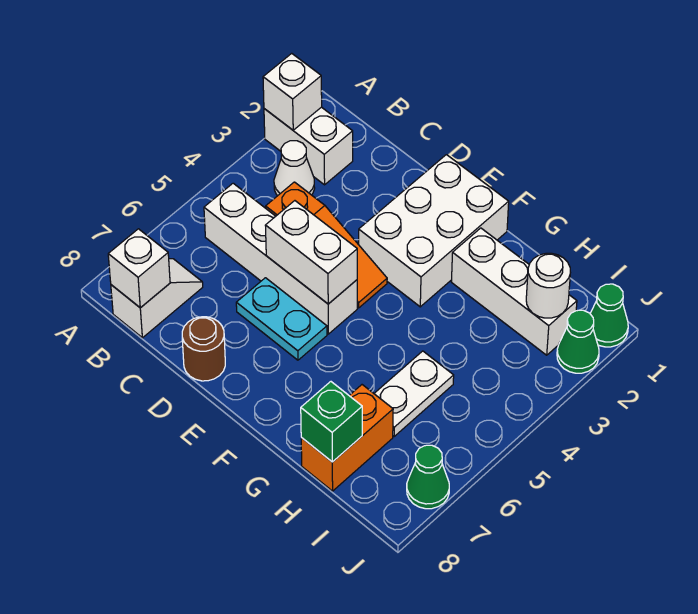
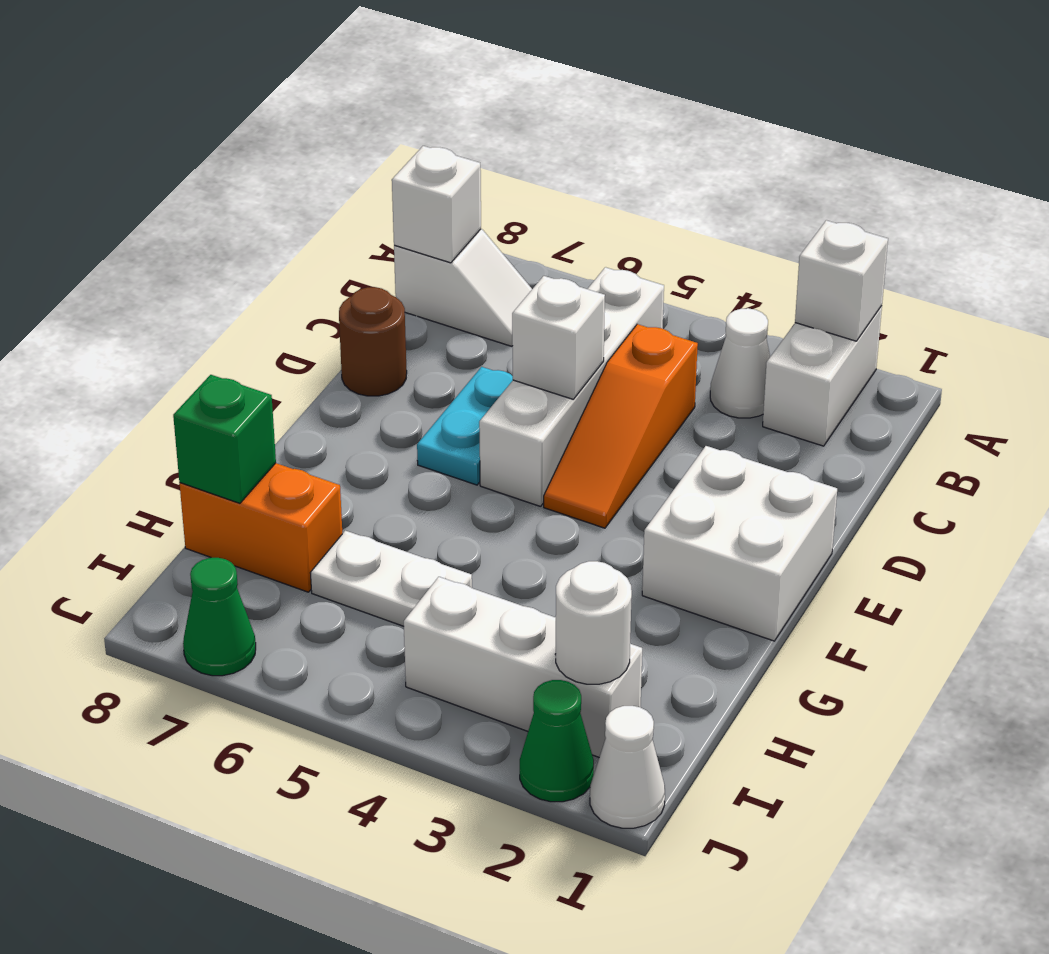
white 1x2 brick [265,201,357,304] -> white 1x1 brick [512,276,605,399]
white 2x3 brick [359,155,509,307] -> white 2x2 brick [642,446,837,641]
white 1x3 brick [451,228,577,355] -> white 1x3 brick turned to [404,577,642,757]
green 1x1 cone [590,284,628,347] -> white 1x1 cone [590,706,665,828]

